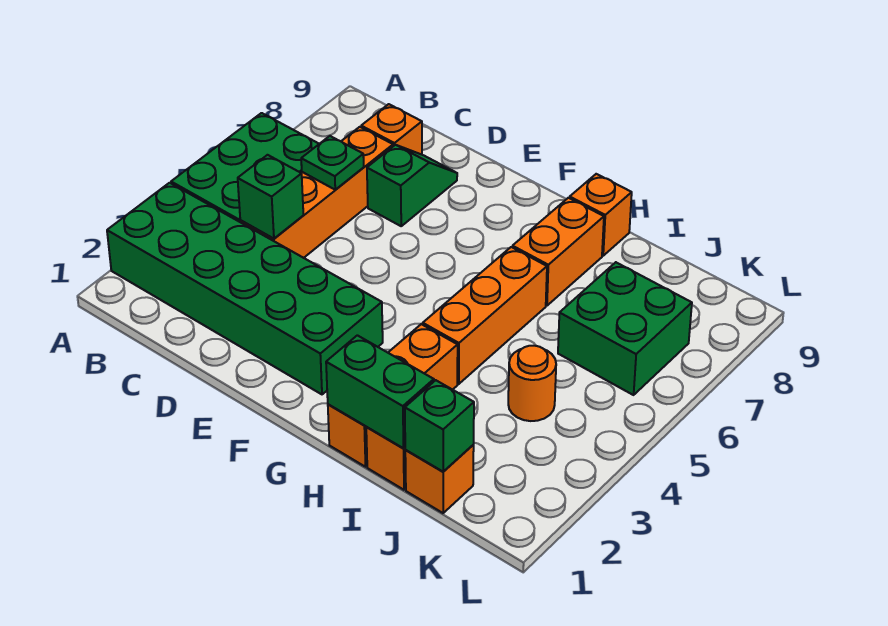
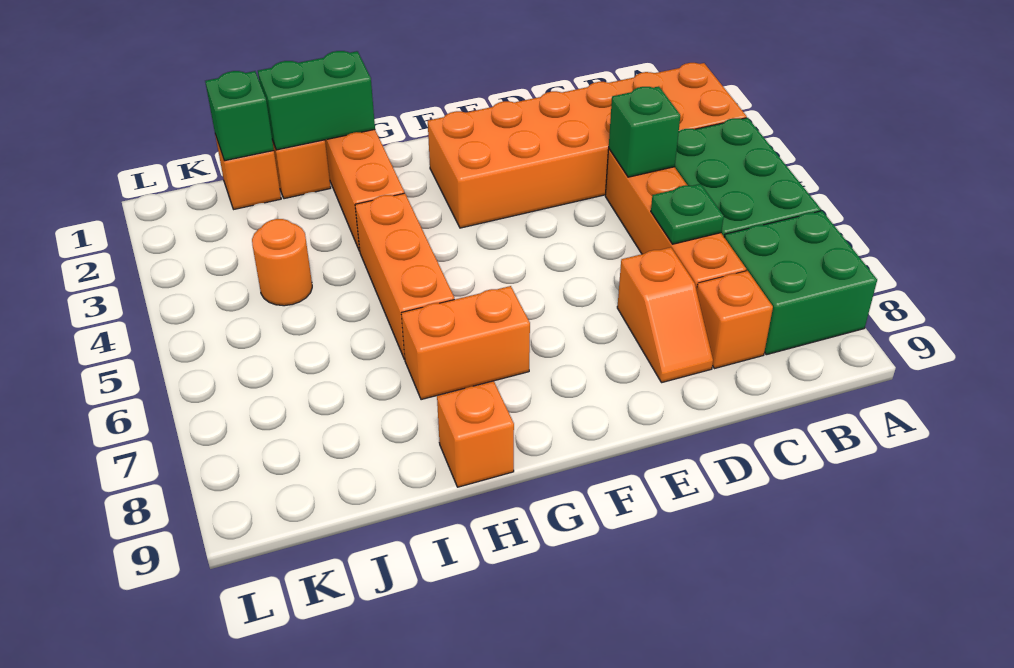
green 2x6 brick [107,183,383,394] -> orange 2x6 brick [428,63,747,228]
green 1x2 slope [367,145,457,226] -> orange 1x2 slope [617,247,713,383]
orange 1x2 brick [512,198,604,306] -> orange 1x2 brick turned to [401,286,530,400]
green 2x2 brick [558,262,692,395] -> green 2x2 brick moved to [724,211,877,355]

